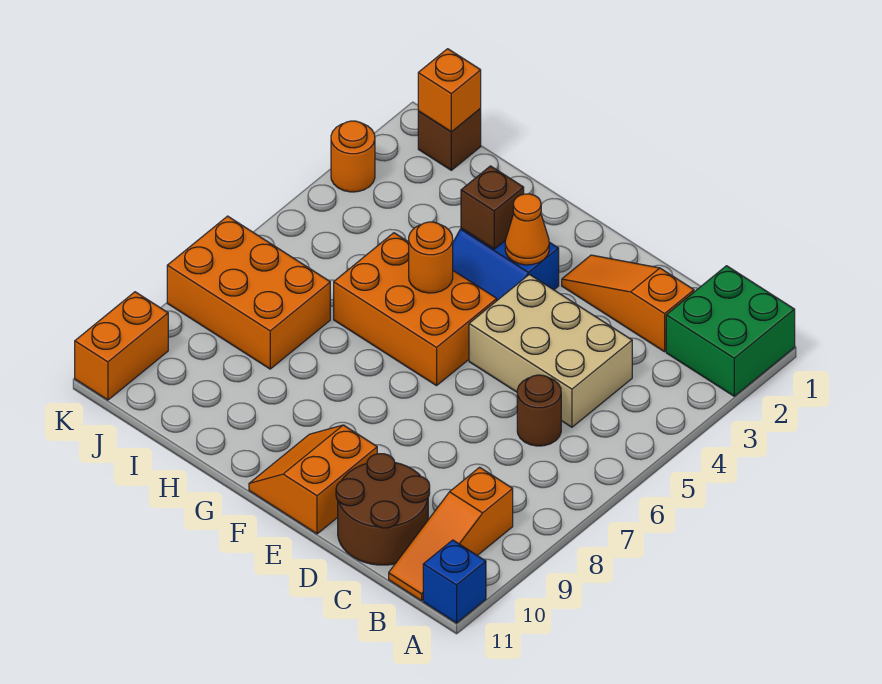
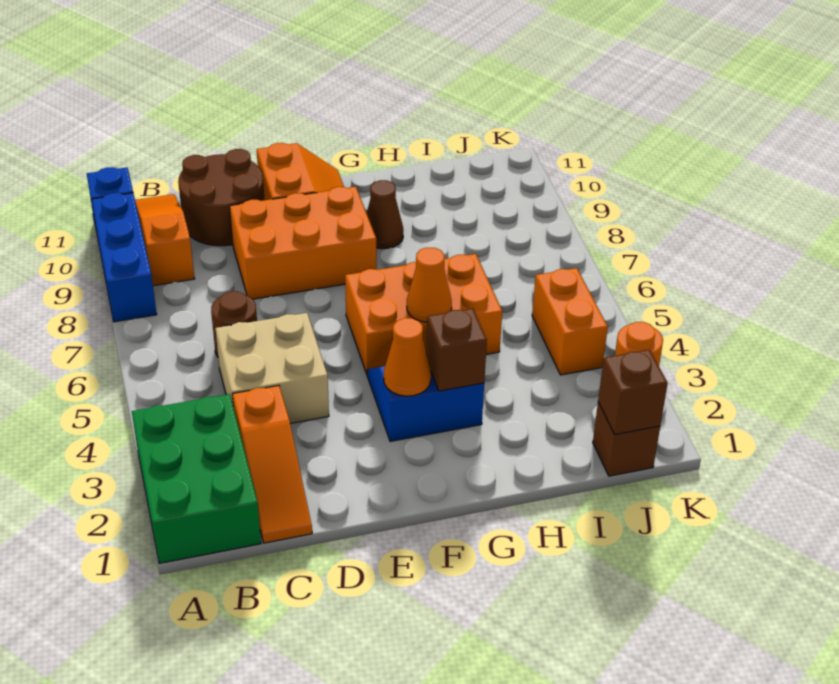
green 2x2 brick [666,266,795,396] -> green 2x3 brick [132,394,261,563]
none -> blue 1x3 brick [92,193,157,322]
orange 1x3 slope [562,255,694,352] -> orange 1x3 slope turned to [232,386,312,543]
tan 2x3 brick [469,274,632,427] -> tan 2x2 brick [216,313,329,423]
orange 1x1 round brick [409,222,453,293] -> orange 1x1 cone [407,248,452,322]
none -> brown 1x1 cone [367,180,403,249]
orange 2x3 brick [167,216,330,369] -> orange 2x3 brick moved to [230,187,377,299]
orange 1x1 brick [418,49,481,132] -> brown 1x1 brick [598,350,668,434]
orange 1x2 brick [75,292,168,400] -> orange 1x2 brick moved to [532,268,608,375]

